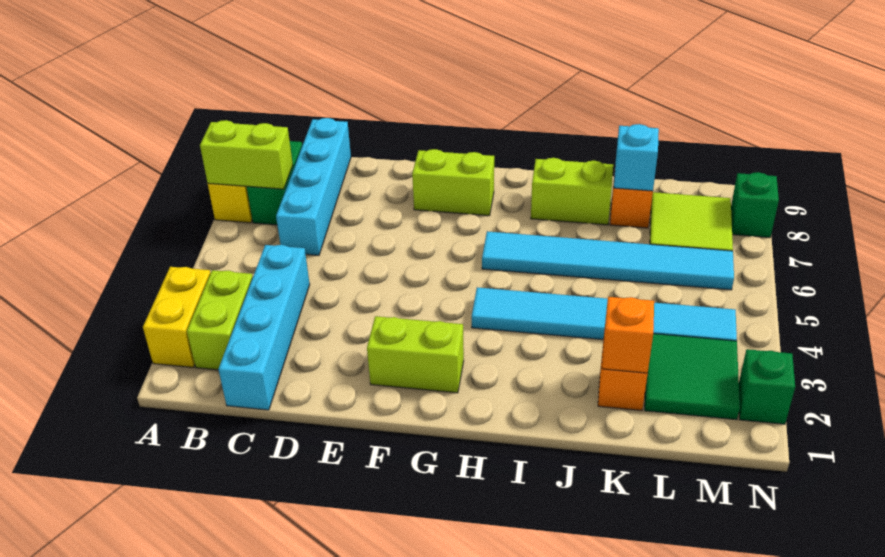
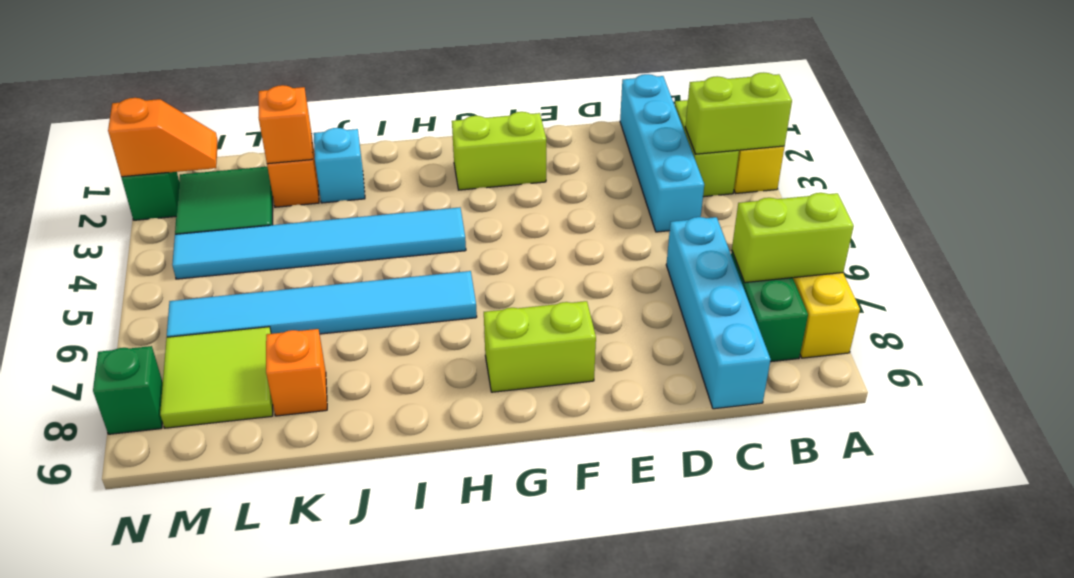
lime 1x2 brick [531,158,613,225] -> lime 1x2 brick moved to [685,73,792,154]
cyan 1x1 brick [614,124,659,191] -> cyan 1x1 brick moved to [314,128,365,203]
none -> orange 1x2 slope [108,98,218,177]

